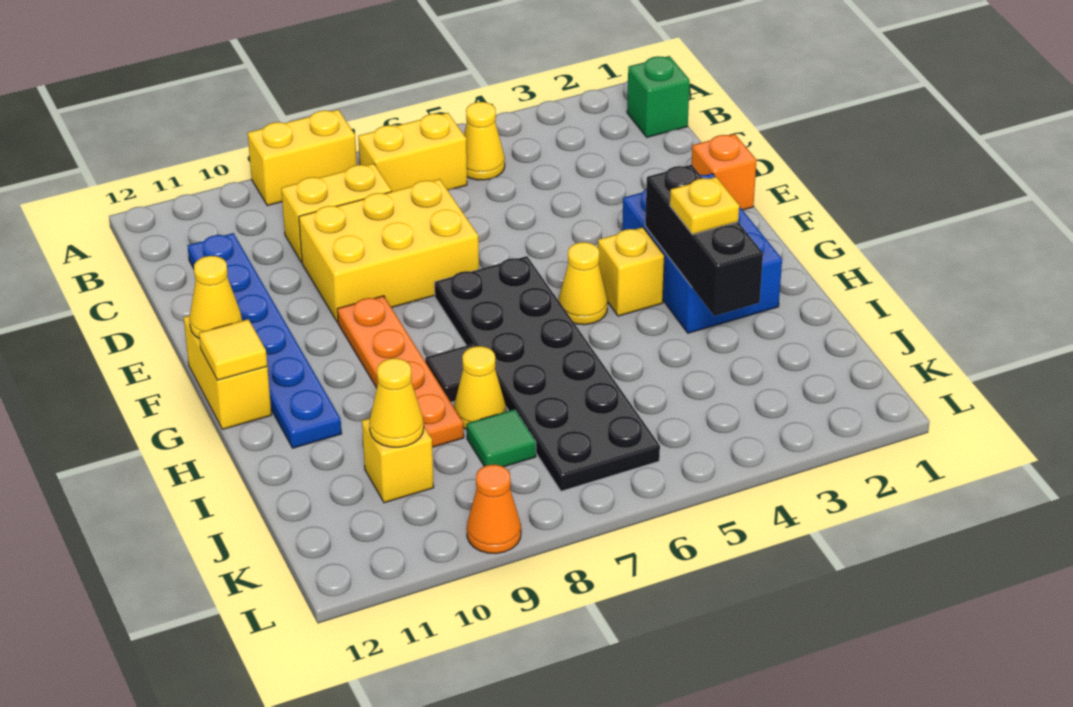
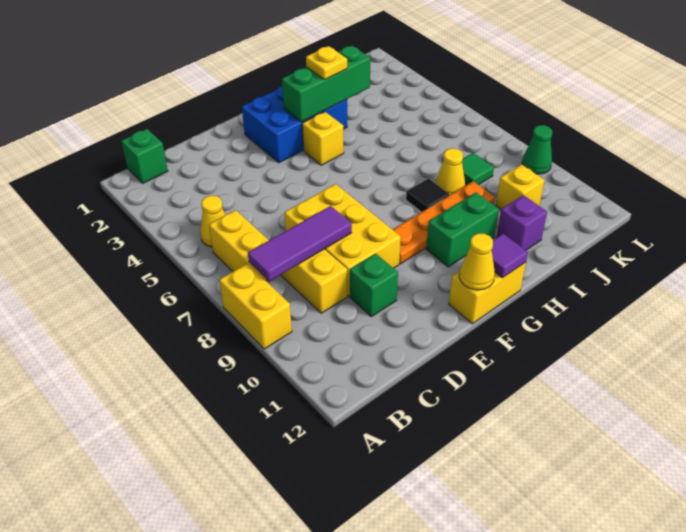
none -> purple 1x3 tile [248,206,352,281]
blue 1x6 plate [187,233,342,448] -> none
none -> green 1x1 brick [350,254,398,317]
orange 1x1 brick [691,134,757,210] -> none
black 2x6 plate [434,256,660,491] -> none
black 1x3 brick [645,165,763,316] -> green 1x3 brick [282,46,370,122]
yellow 1x1 cone [559,242,608,325] -> none
none -> green 1x2 brick [426,192,499,267]
yellow 1x1 tile [199,319,267,380] -> purple 1x1 tile [492,234,528,278]
none -> purple 1x1 brick [497,195,547,250]
yellow 1x1 cone [369,358,424,447] -> none
orange 1x1 cone [467,465,521,554] -> green 1x1 cone [522,125,552,174]

